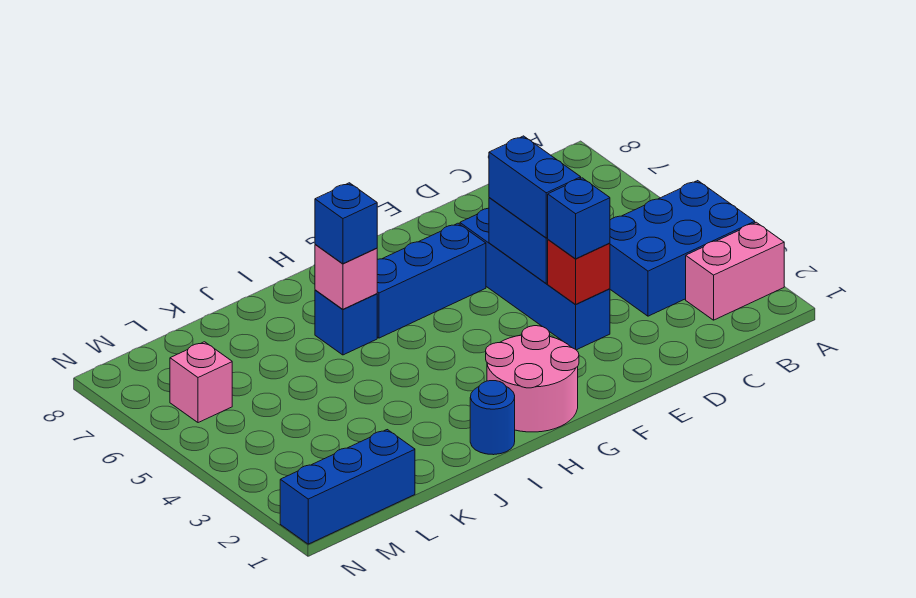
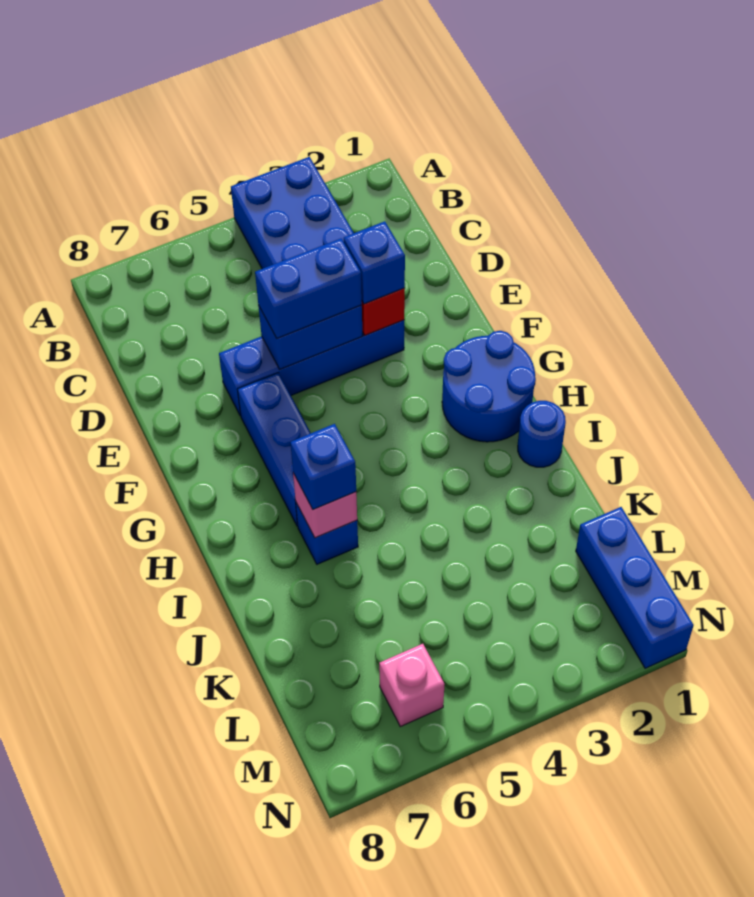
pink 1x2 brick [686,222,784,320] -> none
pink 2x2 round brick [486,326,579,432] -> blue 2x2 round brick [442,331,536,442]

